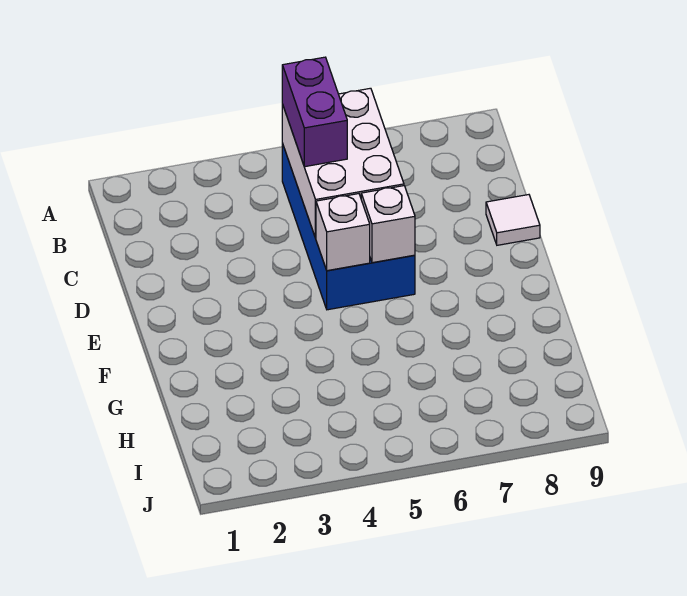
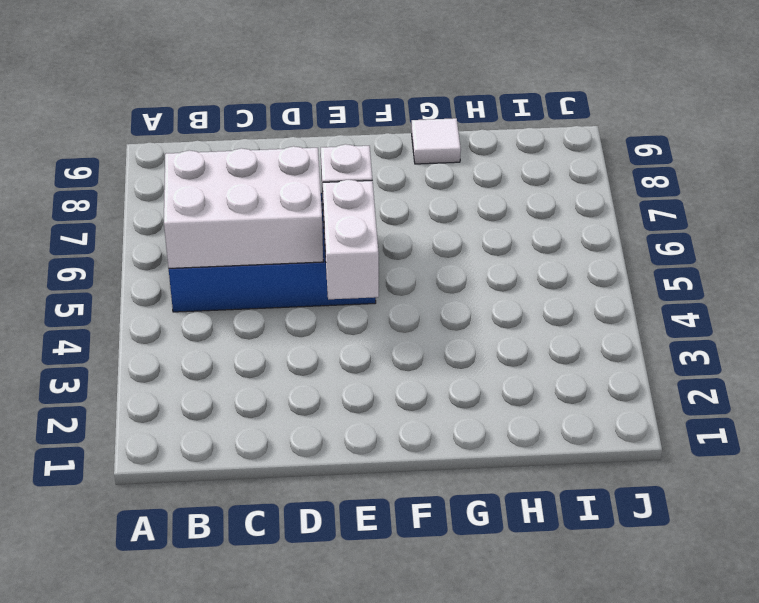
purple 1x2 brick [282,57,347,167] -> none
white 1x1 tile [486,195,540,245] -> white 1x1 tile moved to [412,118,461,164]
white 1x1 brick [316,194,370,271] -> white 1x2 brick [323,180,379,299]

